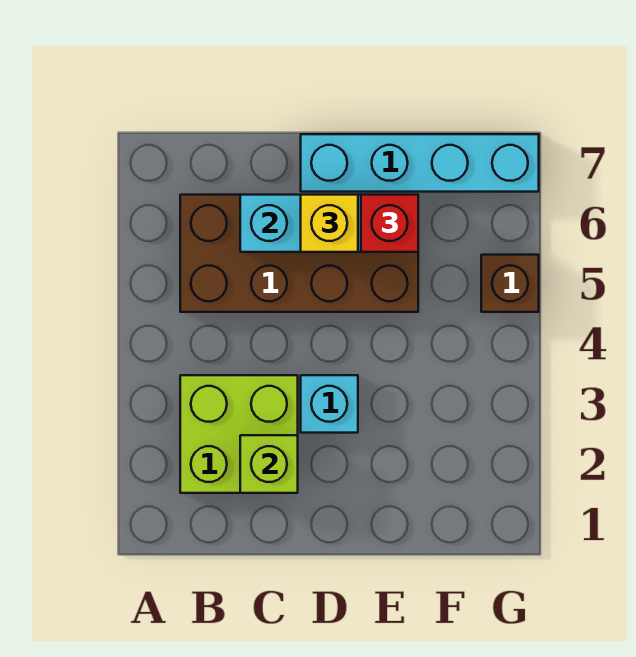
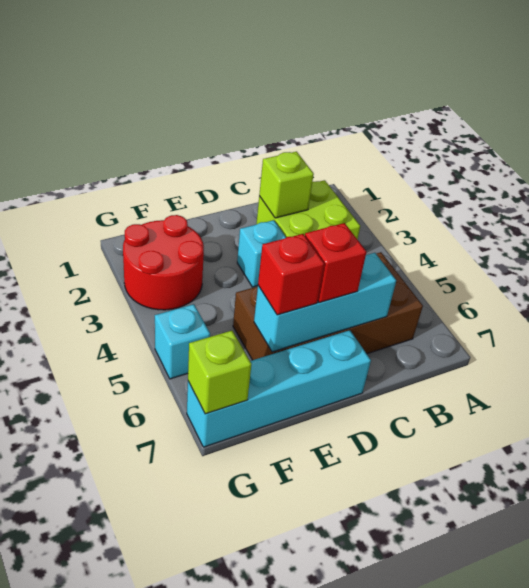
yellow 1x1 brick [301,195,358,252] -> red 1x1 brick [305,223,366,303]
none -> red 2x2 round brick [123,215,204,310]
brown 1x1 brick [481,255,539,312] -> cyan 1x1 brick [155,304,210,379]
none -> lime 1x1 brick [188,331,252,414]

